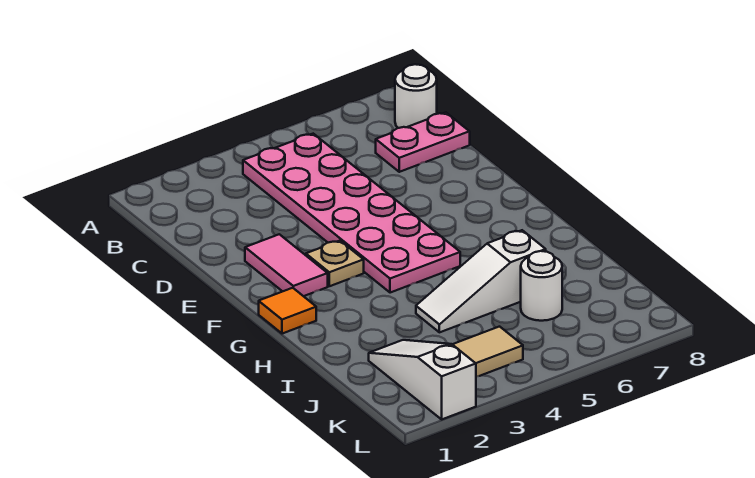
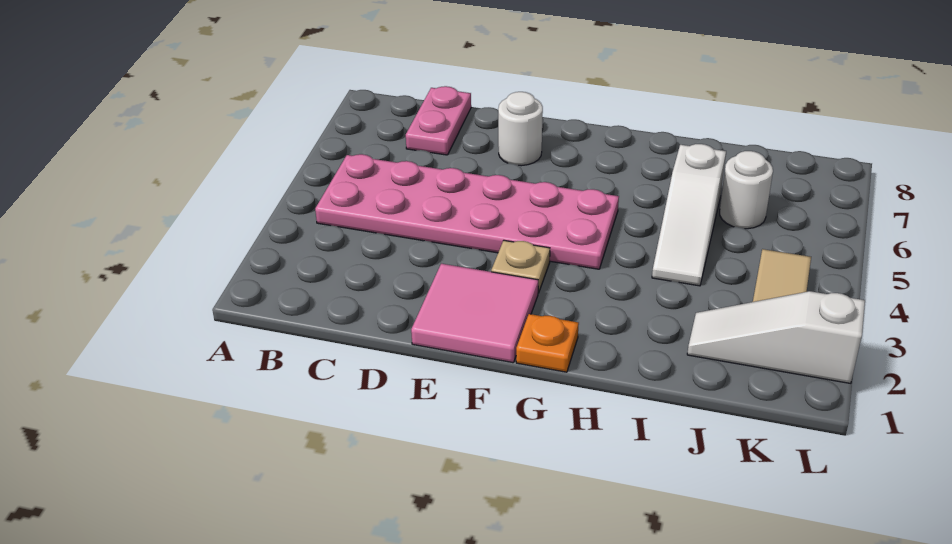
white 1x1 round brick [395,64,437,128] -> white 1x1 round brick moved to [498,92,543,166]
pink 1x2 tile [245,234,328,296] -> pink 2x2 tile [411,264,538,363]
orange 1x1 tile [259,288,316,334] -> orange 1x1 plate [516,314,579,372]

